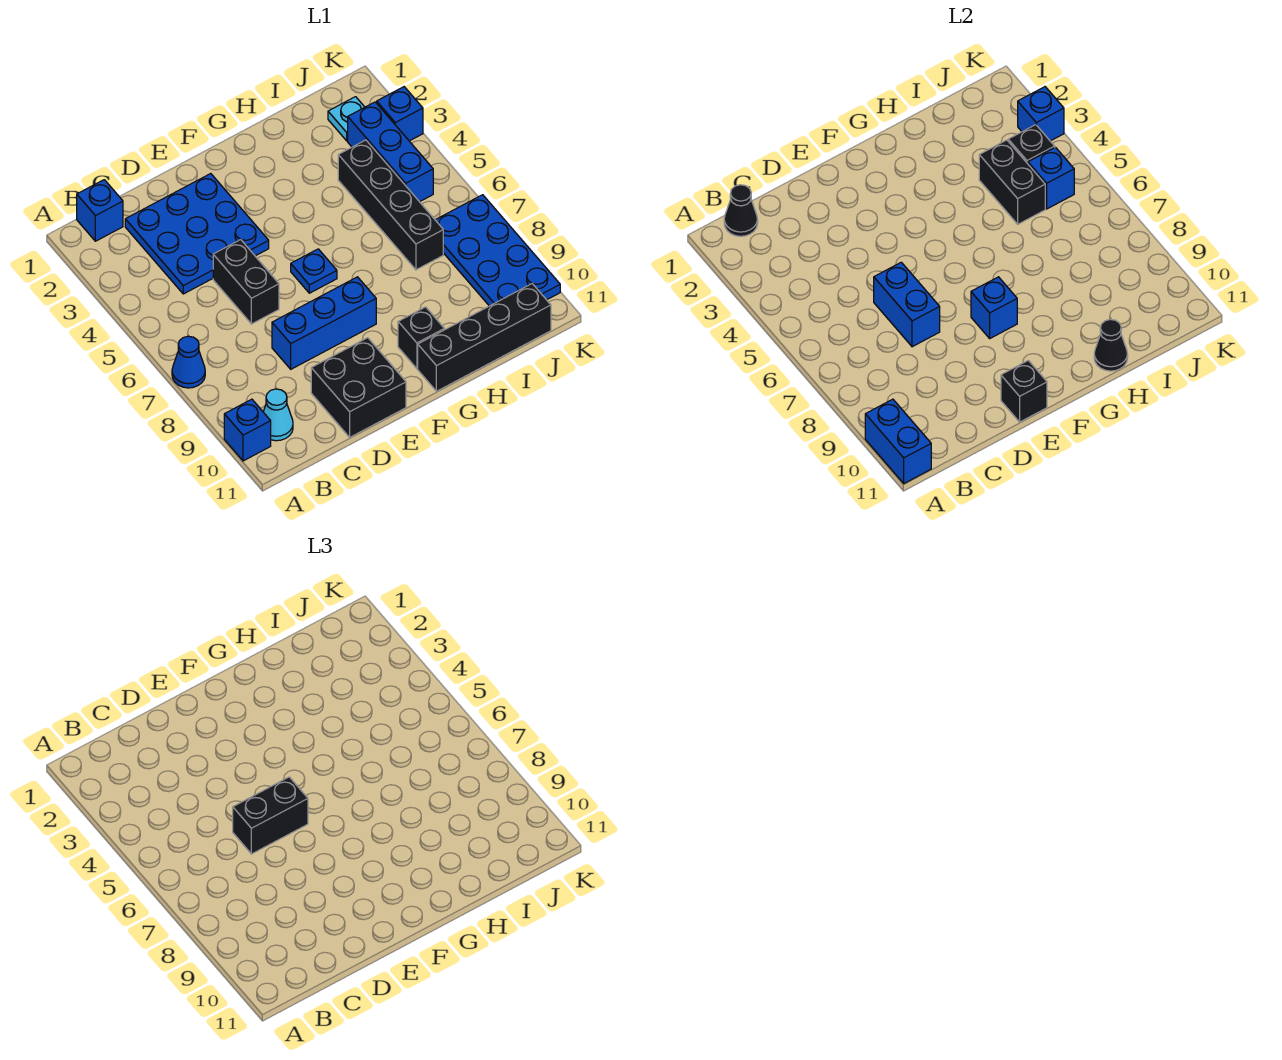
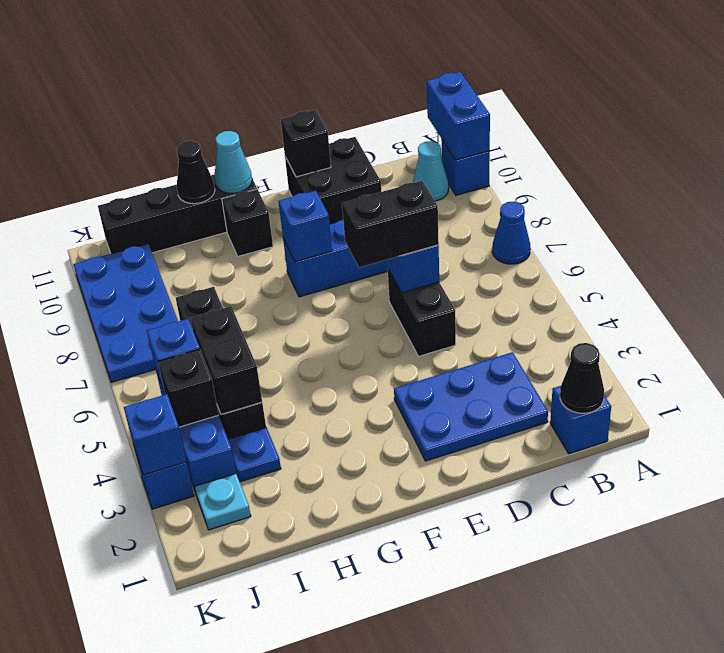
blue 3x3 plate [125,174,269,294] -> blue 2x3 plate [394,352,548,461]
blue 1x1 plate [291,249,337,293] -> blue 1x1 plate moved to [228,428,281,482]
none -> cyan 1x1 cone [214,131,252,193]

